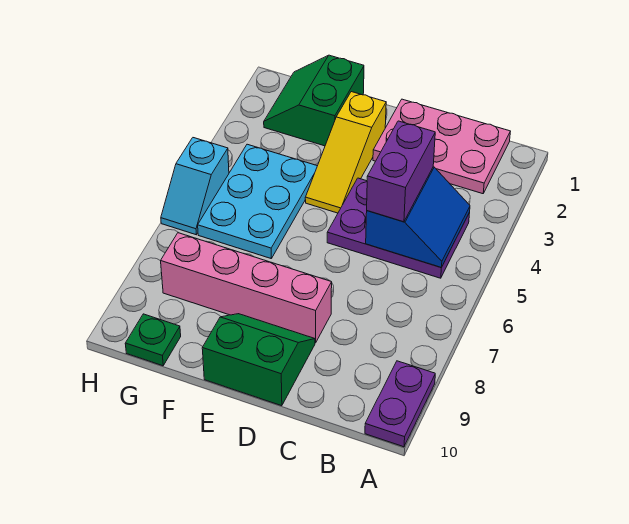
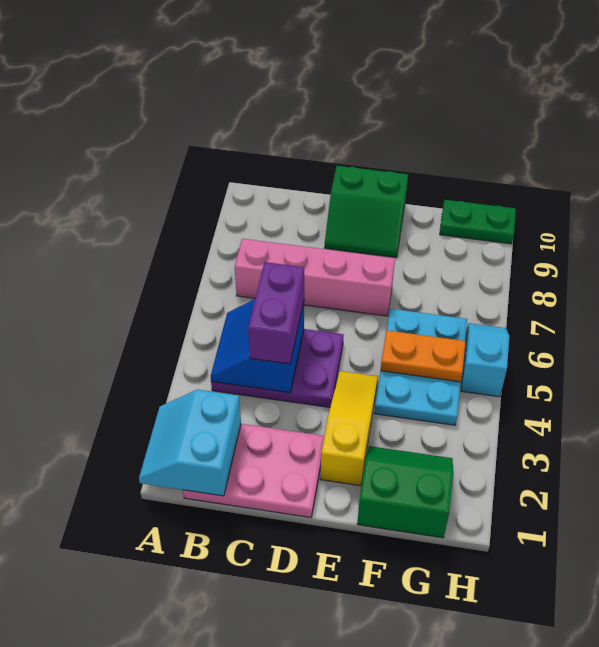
none -> cyan 2x2 slope [139,390,241,496]
purple 1x2 plate [365,361,435,447] -> none
pink 1x4 brick [161,233,332,343] -> pink 1x4 brick moved to [235,239,395,316]
green 2x2 slope [264,55,364,146] -> green 2x2 slope turned to [357,446,453,538]
none -> orange 1x2 plate [381,330,466,382]
green 1x1 plate [125,314,181,366] -> green 1x2 plate [440,200,516,244]

